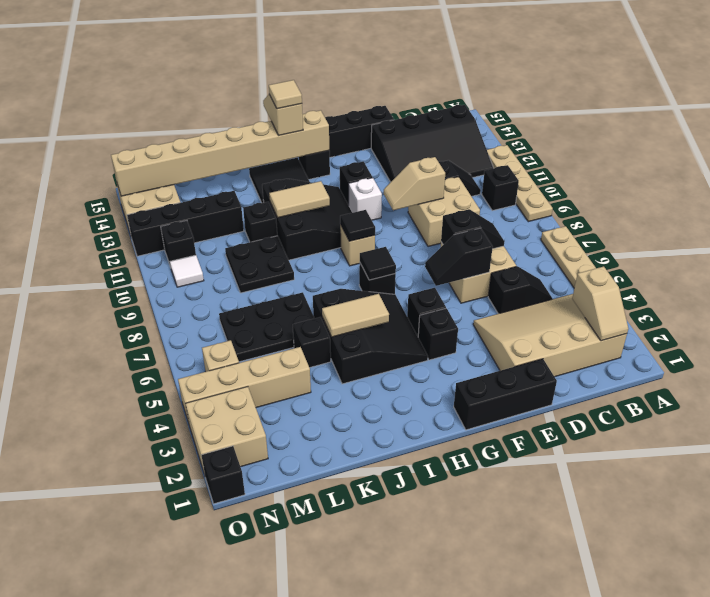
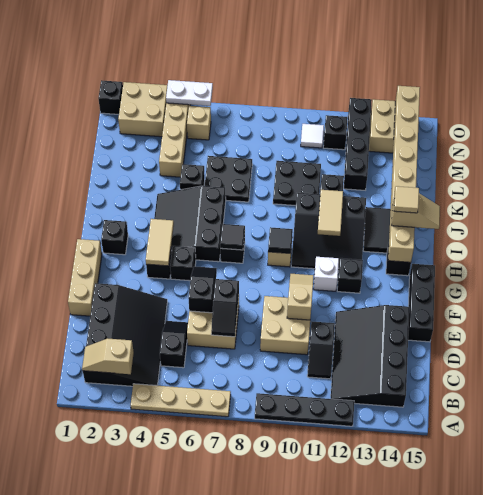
tan 1x4 plate [487,145,553,222] -> black 1x4 plate [255,393,354,426]
tan 3x4 slope [473,294,627,377] -> black 3x4 slope [83,283,167,386]
black 1x1 brick [482,165,519,211] -> black 1x1 brick moved to [101,220,128,255]
black 1x2 slope [488,266,552,314] -> black 1x2 slope turned to [160,321,188,368]
black 1x3 brick [454,359,557,430] -> tan 1x3 brick [68,239,102,316]
black 3x3 slope [313,289,428,384] -> black 3x3 slope turned to [154,186,226,262]
tan 1x2 tile [322,294,389,337] -> tan 1x2 tile moved to [146,219,174,266]
black 2x3 plate [219,292,315,362] -> black 2x2 plate [205,156,252,202]
none -> white 1x2 plate [166,80,213,106]

